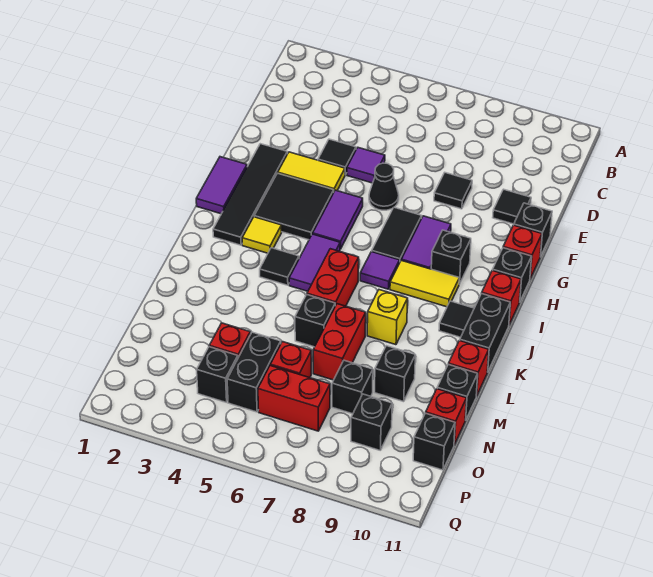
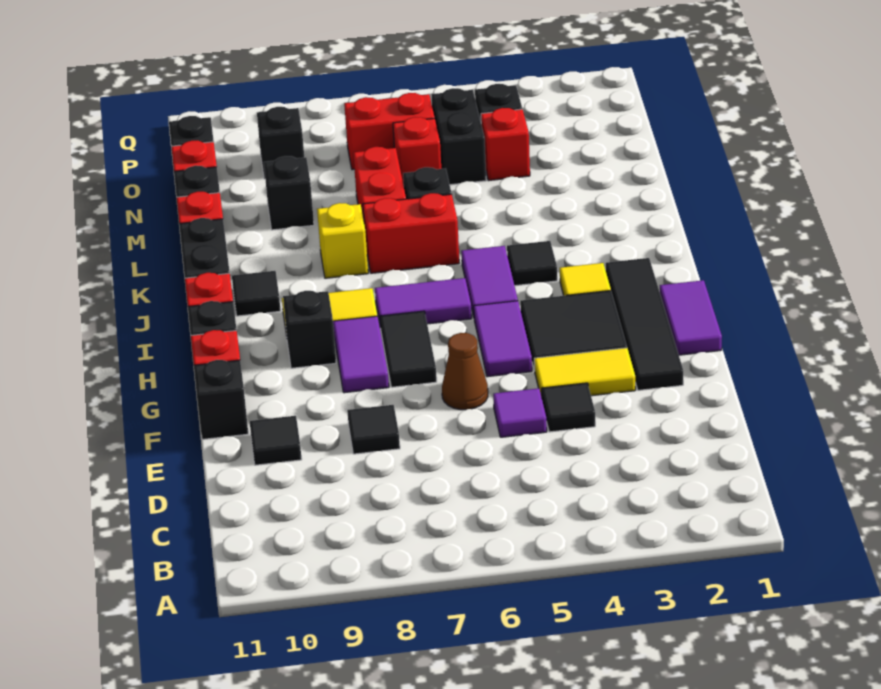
black 1x1 cone [369,163,399,210] -> brown 1x1 cone [442,333,488,410]
purple 1x1 tile [360,252,399,289] -> purple 1x2 tile [375,278,472,328]
red 1x2 brick [307,249,359,306] -> red 1x2 brick turned to [363,193,459,273]
black 1x1 brick [332,360,373,414] -> none

